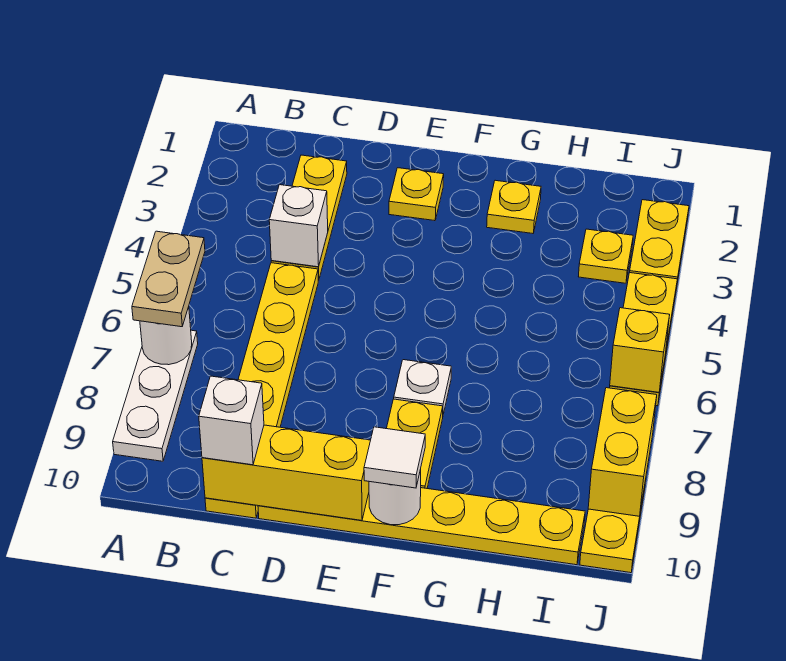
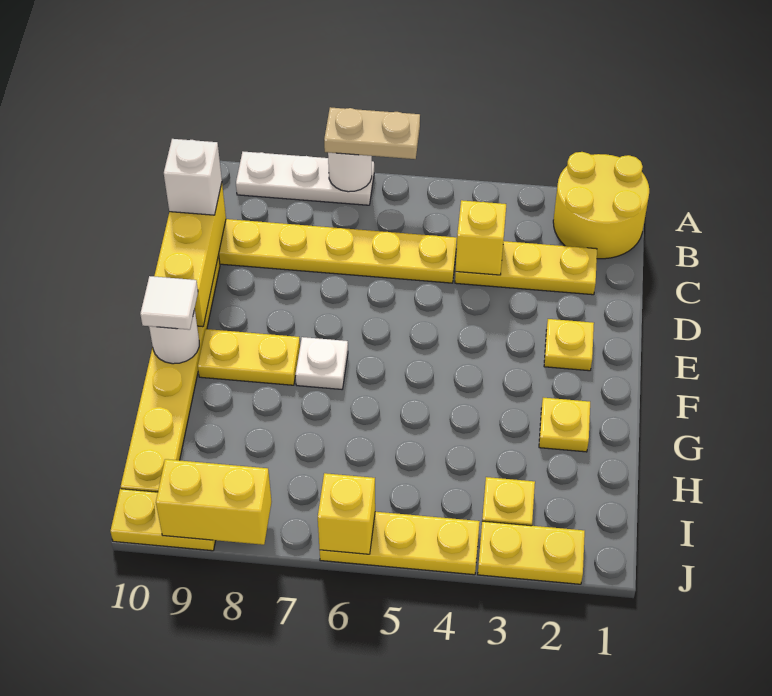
none -> yellow 2x2 round brick [553,152,649,259]
white 1x1 brick [269,185,328,267] -> yellow 1x1 brick [456,200,506,275]

